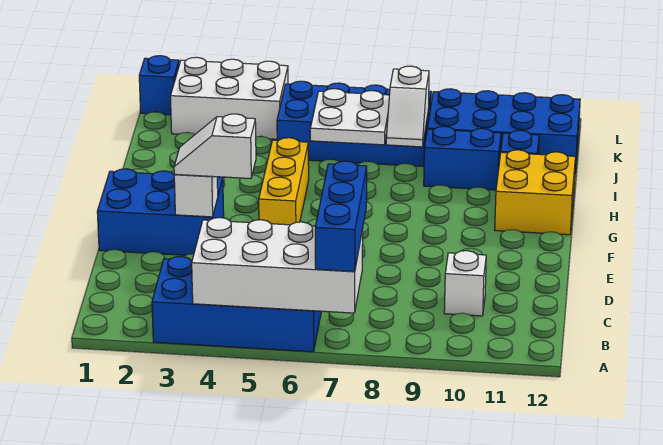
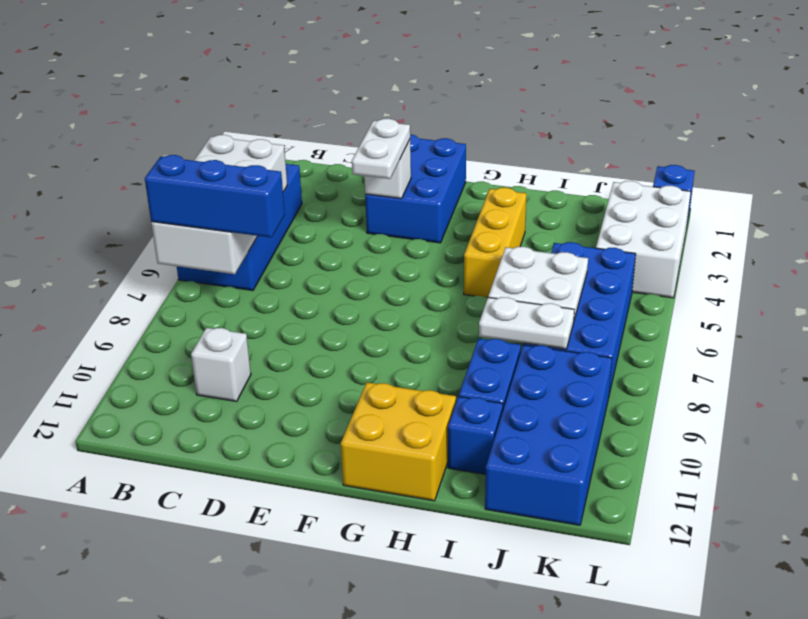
white 1x2 slope [174,114,256,179] -> white 1x2 plate [352,119,410,179]
yellow 1x3 brick [259,138,309,225] -> yellow 1x3 brick turned to [464,188,527,298]
white 1x2 slope [386,66,429,147] -> white 1x2 plate [479,297,574,349]

